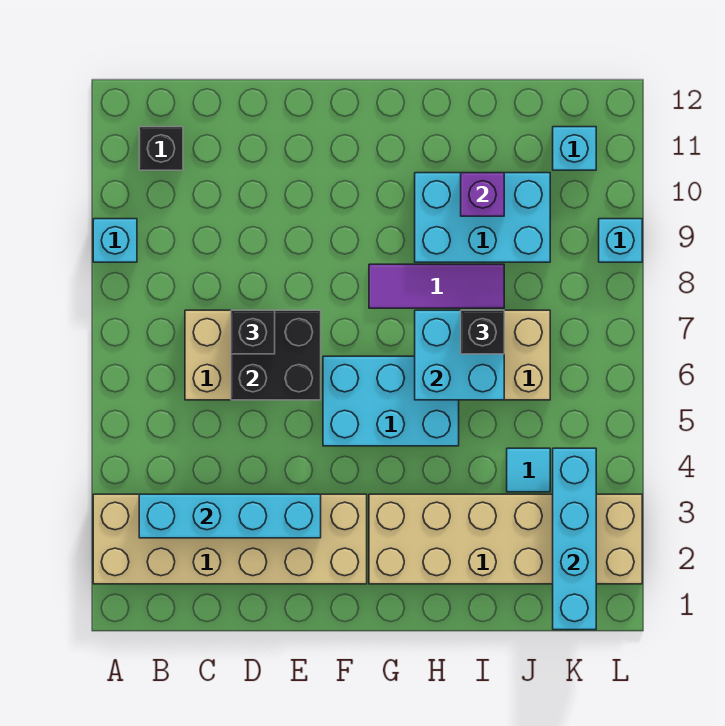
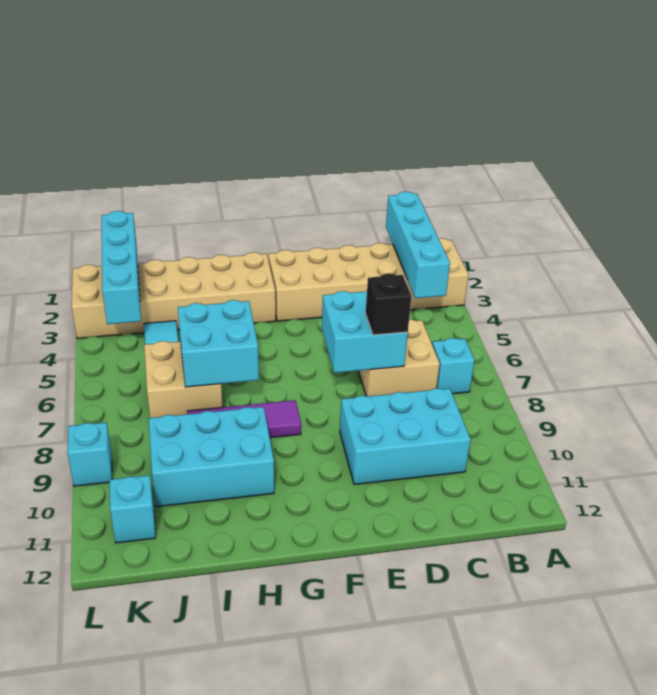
cyan 1x1 brick [93,219,137,262] -> cyan 1x1 brick moved to [432,338,475,394]
cyan 1x4 brick [139,494,321,538] -> cyan 1x4 brick turned to [386,192,450,298]
black 1x1 brick [139,127,183,170] -> none
black 2x2 brick [231,310,321,400] -> cyan 2x2 brick [322,291,408,373]
cyan 2x3 brick [323,356,459,446] -> cyan 2x3 brick moved to [340,388,471,484]
black 1x1 brick [461,310,504,354] -> none
purple 1x1 brick [461,173,504,216] -> none

